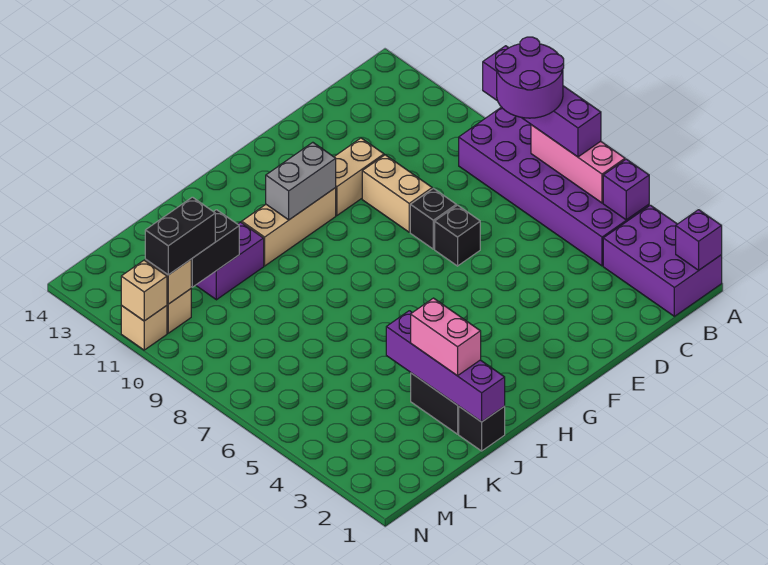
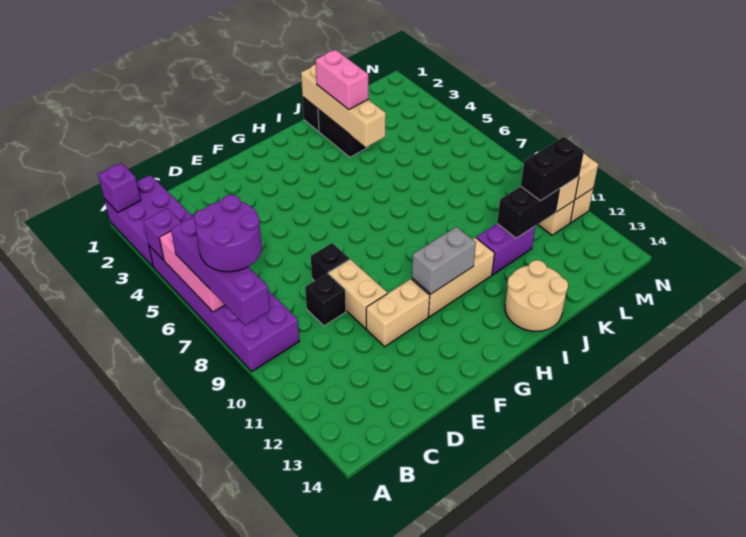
black 1x1 brick [435,205,480,266] -> black 1x1 brick moved to [305,273,346,326]
none -> tan 2x2 round brick [505,260,568,331]
purple 1x4 brick [386,311,505,422] -> tan 1x4 brick [301,65,386,147]

